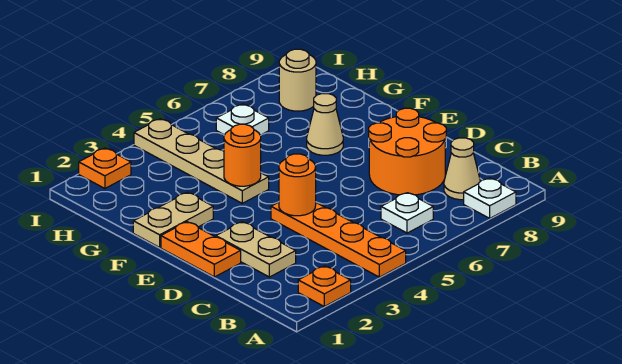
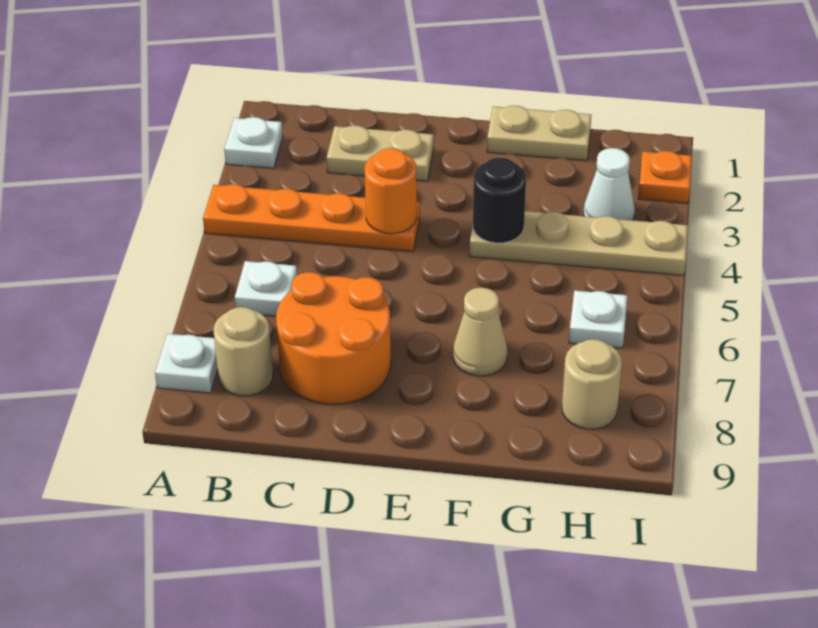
orange 1x1 plate [298,266,351,306] -> white 1x1 plate [224,117,283,168]
tan 1x1 cone [444,138,480,200] -> tan 1x1 round brick [214,307,273,396]
orange 1x2 plate [161,222,241,277] -> none
tan 1x2 plate [133,192,213,247] -> tan 1x2 plate turned to [487,105,591,161]
orange 1x1 round brick [224,124,261,186] -> black 1x1 round brick [473,157,526,243]
none -> white 1x1 cone [584,148,635,220]

